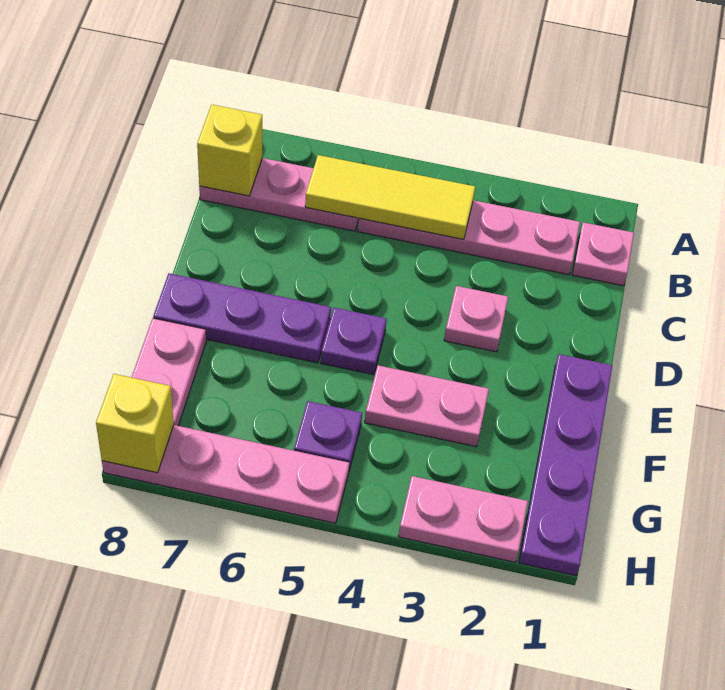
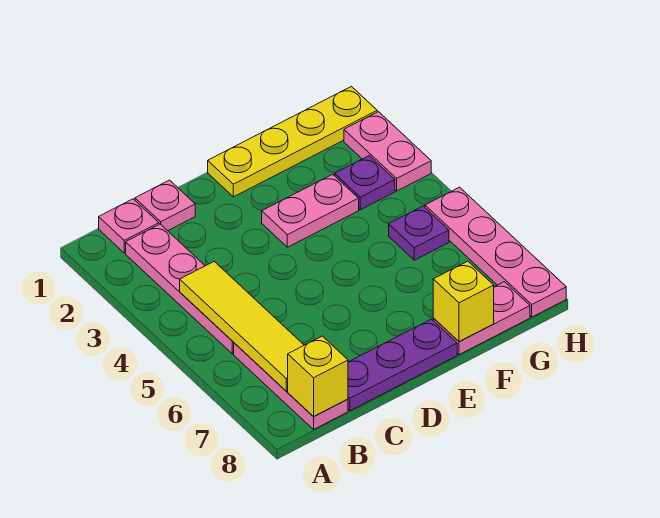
yellow 1x3 tile [305,155,475,239] -> yellow 1x4 tile [180,262,304,391]
pink 1x1 plate [444,286,508,352] -> pink 1x1 plate moved to [135,180,195,231]
purple 1x4 plate [519,354,612,575] -> yellow 1x4 plate [208,86,377,197]
purple 1x1 plate [321,308,387,375] -> purple 1x1 plate moved to [335,156,395,210]
purple 1x3 plate [153,273,331,363] -> purple 1x3 plate turned to [348,319,457,411]
pink 1x2 plate [365,365,489,447] -> pink 1x2 plate turned to [262,174,359,247]
yellow 1x1 brick [96,374,174,473] -> yellow 1x1 brick moved to [433,261,494,342]

